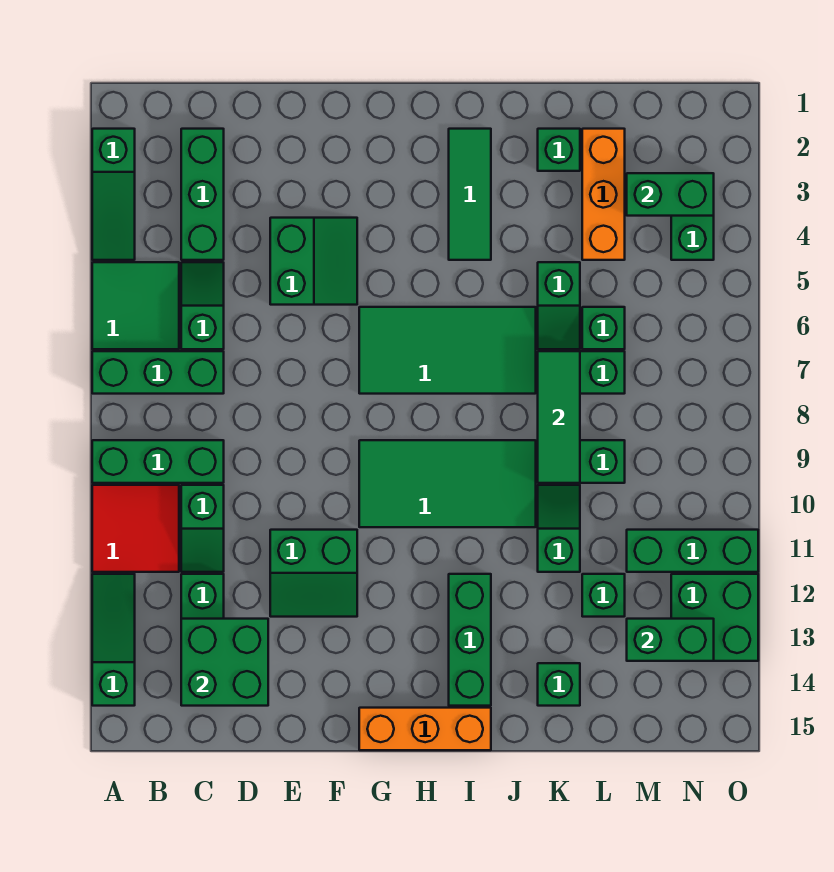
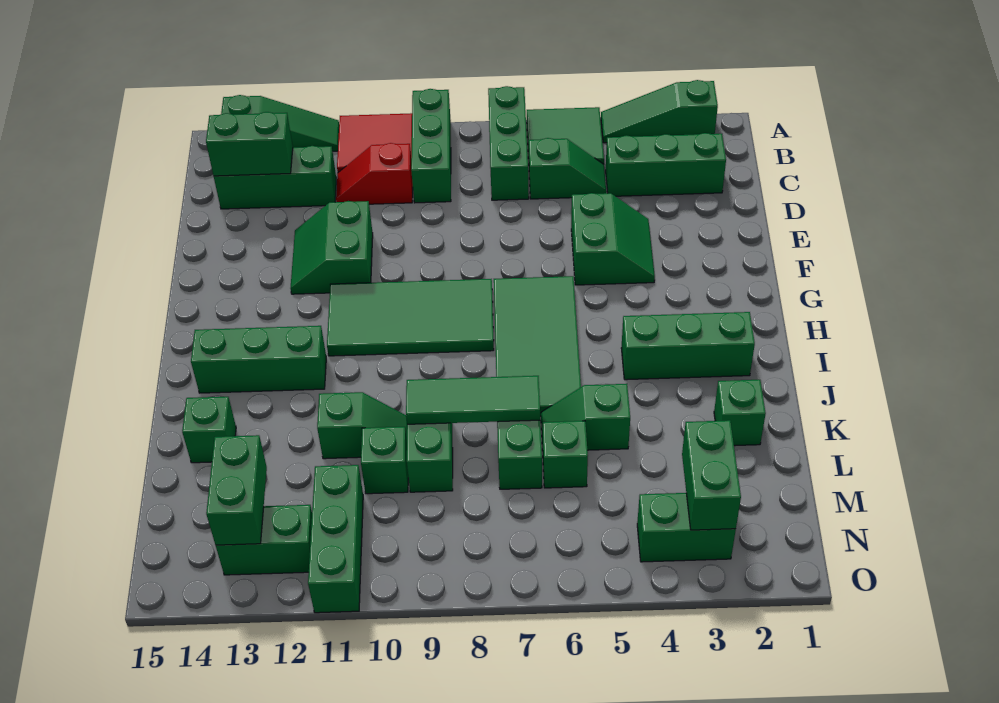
green 1x2 slope [181,485,224,572] -> red 1x2 slope [336,143,413,204]
green 2x2 brick [181,619,268,706] -> green 1x2 brick [206,112,293,176]
green 2x2 slope [270,218,357,305] -> green 2x2 slope turned to [571,193,655,285]
green 2x4 tile [359,440,536,527] -> green 2x4 tile turned to [327,279,494,356]
orange 1x3 brick [359,708,491,750] -> none
green 1x3 tile [449,129,491,260] -> green 1x3 brick [621,312,755,380]
orange 1x3 brick [582,129,625,260] -> none
green 1x1 brick [582,574,625,617] -> green 1x1 brick moved to [361,427,408,494]
green 2x2 brick [671,574,758,661] -> green 1x2 brick [216,505,312,575]

